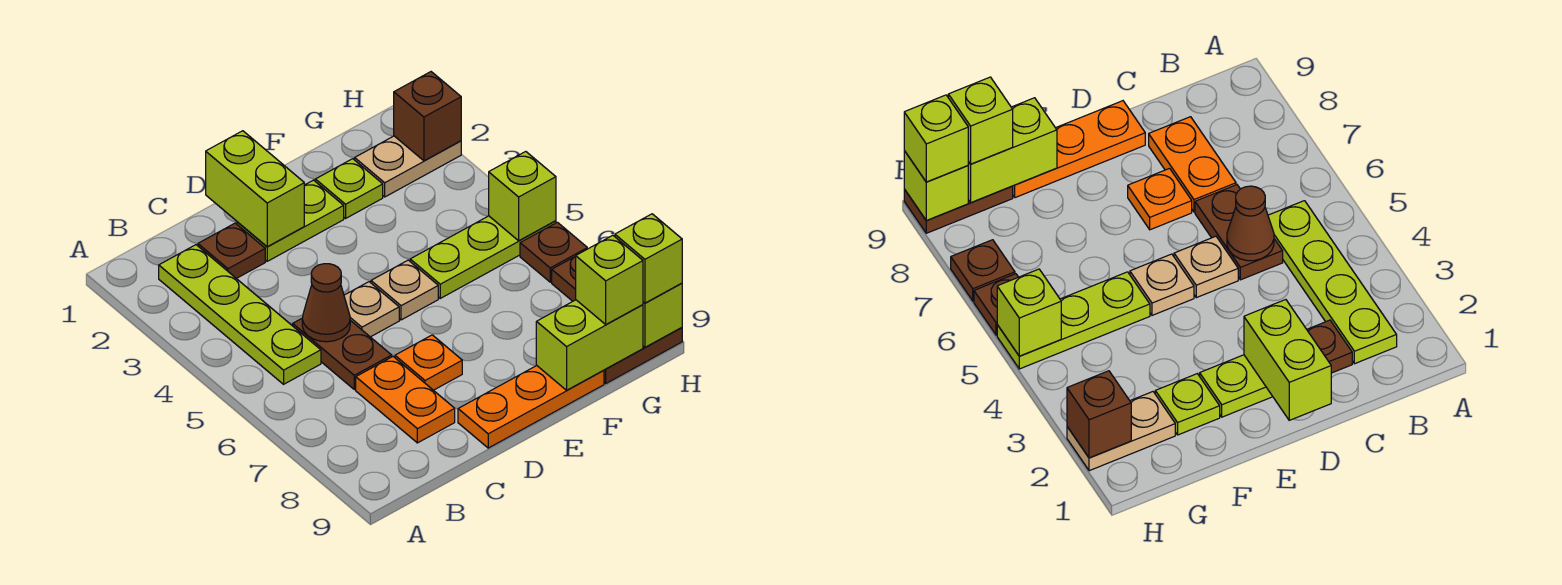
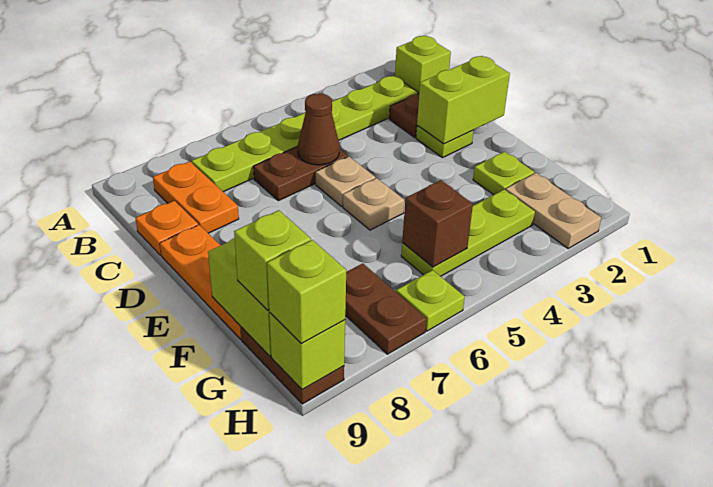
lime 1x4 plate [159,245,321,384] -> lime 1x6 plate [192,76,418,192]
orange 1x2 plate [356,357,455,443] -> orange 1x2 plate turned to [153,161,239,233]
lime 1x2 plate [237,180,344,261] -> lime 1x1 plate [416,125,474,158]
orange 1x1 plate [395,335,462,390] -> orange 1x1 plate moved to [136,201,198,255]
lime 1x3 plate [410,216,556,298] -> lime 1x3 plate turned to [401,190,535,276]
brown 1x1 brick [394,72,461,161] -> brown 1x1 brick moved to [402,180,473,267]
lime 1x1 brick [489,152,556,241] -> lime 1x1 brick moved to [395,36,451,94]
brown 1x1 plate [520,222,587,282] -> lime 1x1 plate [396,270,465,331]
brown 1x1 plate [552,256,576,301] -> brown 1x2 plate [345,264,426,354]

